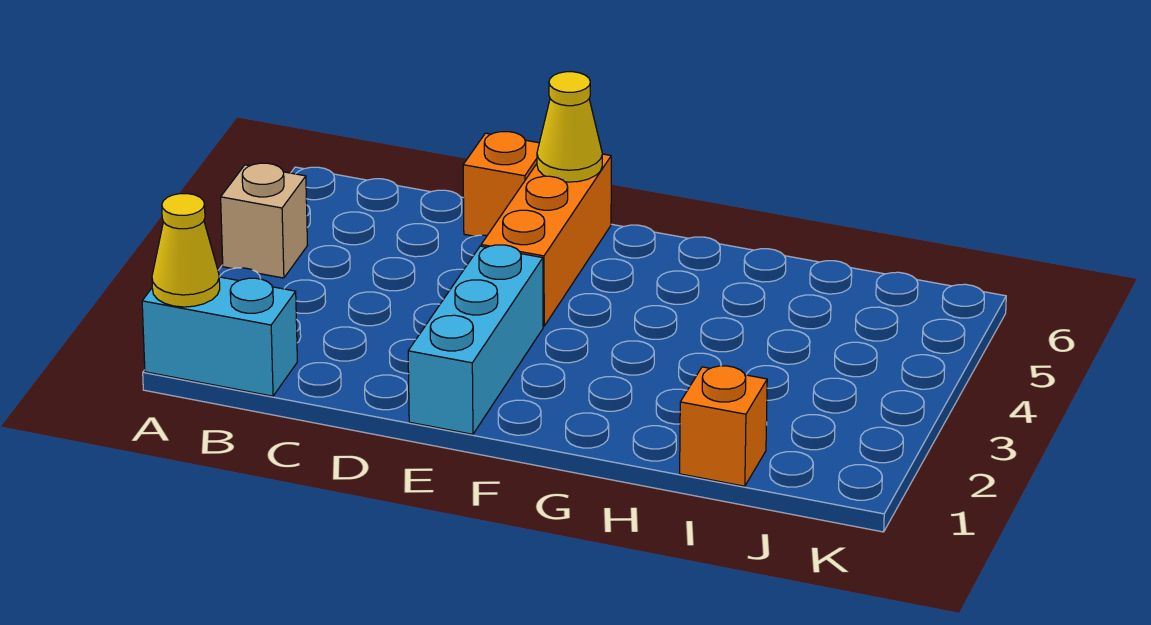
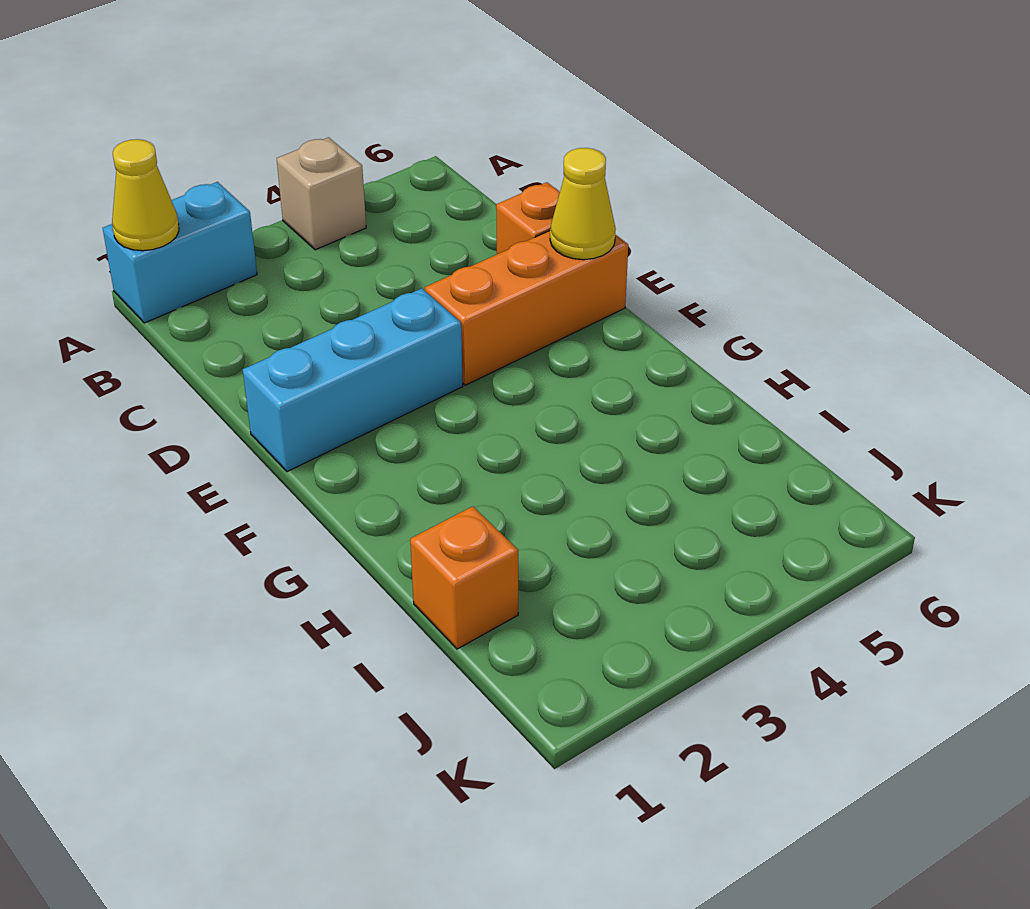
cyan 1x2 brick [142,277,297,396] -> cyan 1x2 brick turned to [103,182,257,323]

